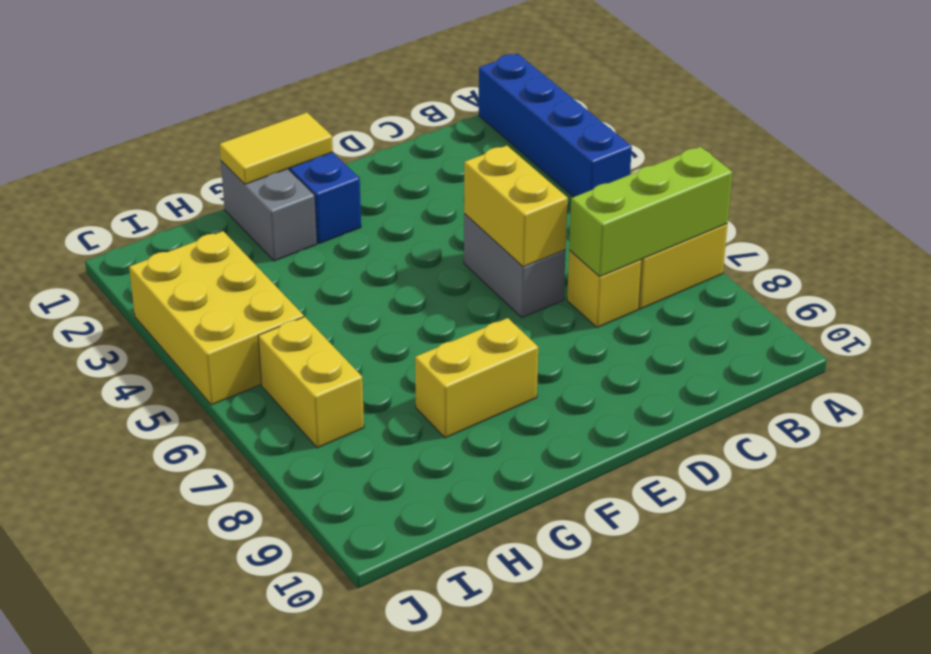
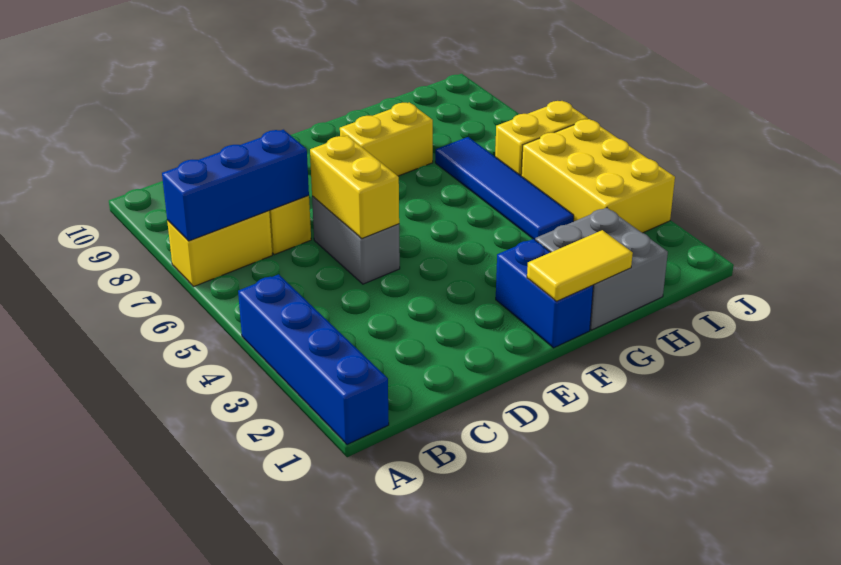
lime 1x3 brick [569,147,732,277] -> blue 1x3 brick [162,130,309,241]
grey 1x2 brick [221,161,317,261] -> grey 2x2 brick [535,208,668,330]
none -> blue 1x4 tile [435,137,574,240]
yellow 1x2 brick [258,317,364,448] -> yellow 1x2 brick turned to [495,101,588,176]

